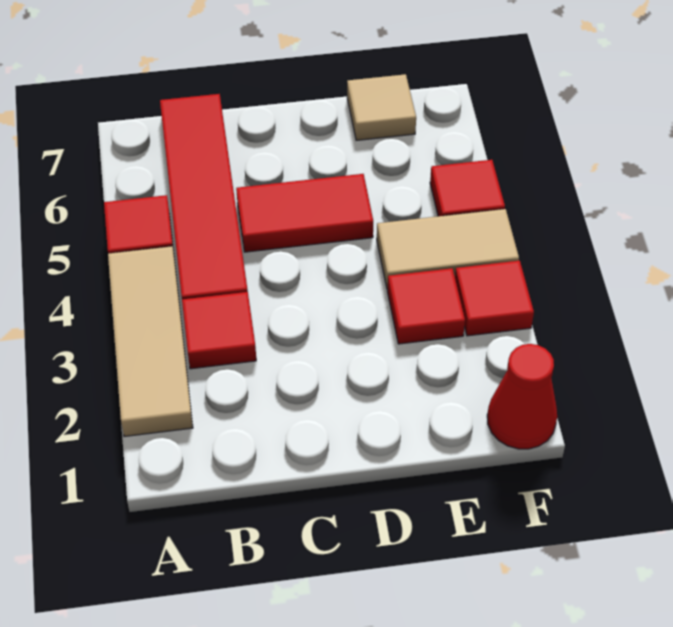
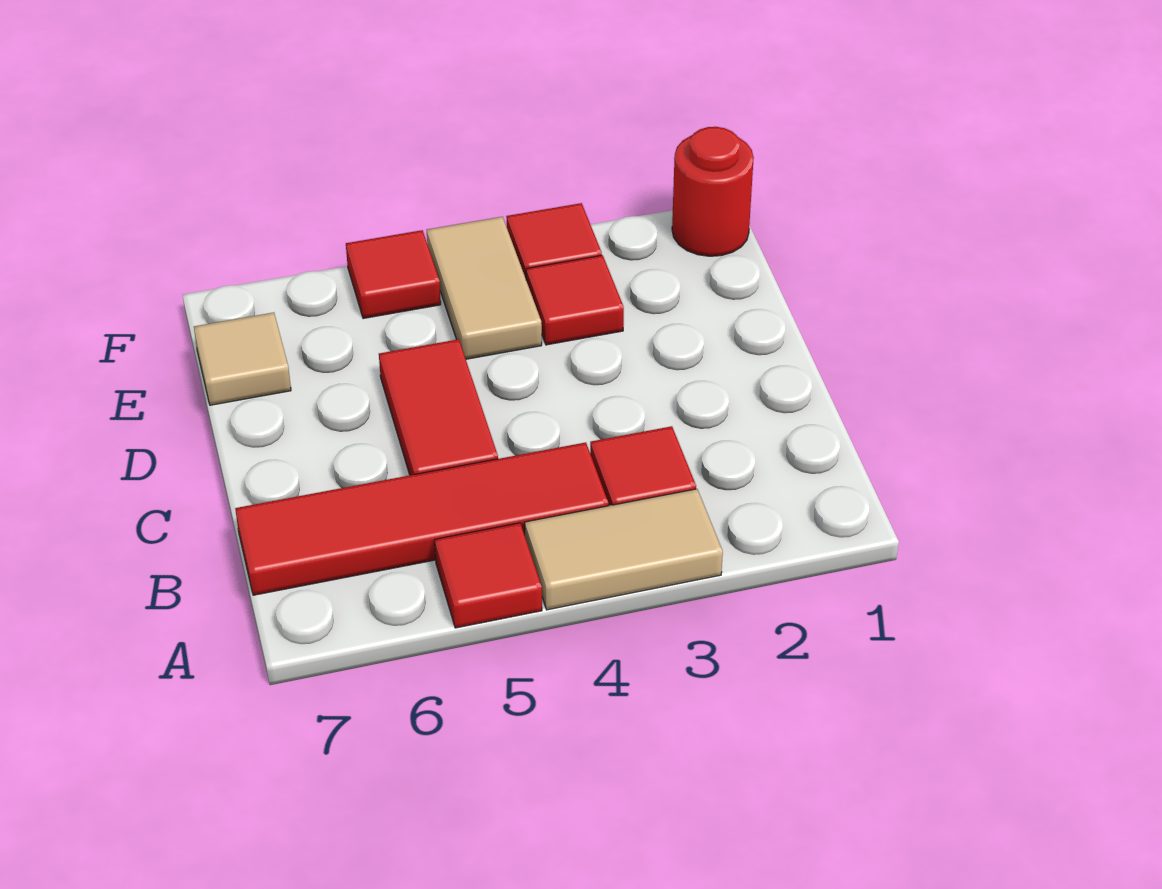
tan 1x3 tile [108,246,193,437] -> tan 1x2 tile [525,489,723,610]
red 1x1 cone [487,344,557,449] -> red 1x1 round brick [672,127,754,256]

